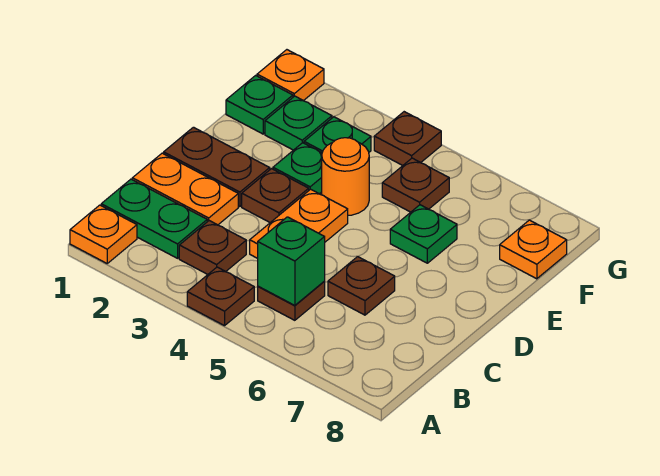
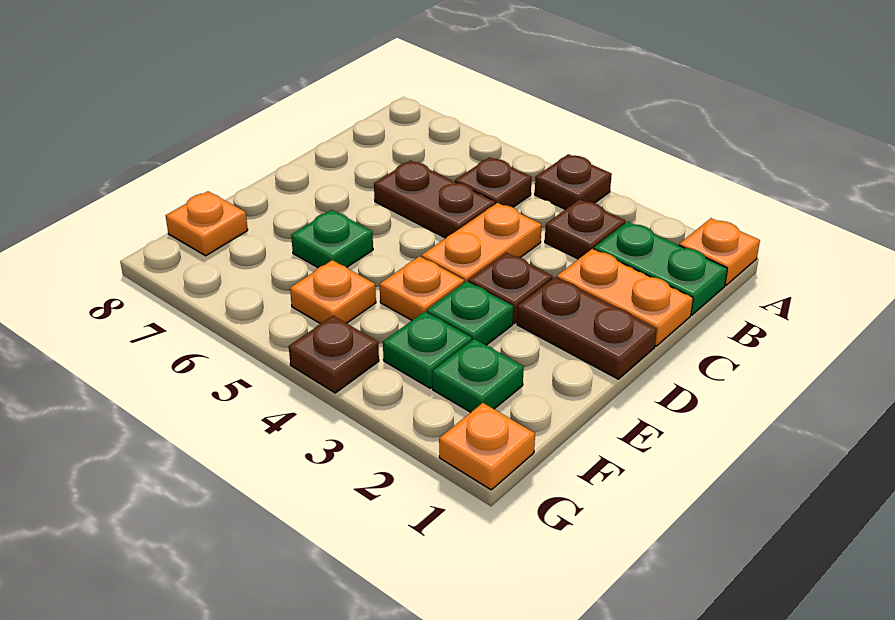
green 1x1 brick [258,217,325,305] -> none
brown 1x1 plate [328,257,395,315] -> brown 1x2 plate [374,161,495,238]
orange 1x1 round brick [322,138,369,215] -> orange 1x1 plate [380,256,464,320]
green 1x1 plate [226,75,293,134] -> none
brown 1x1 plate [382,158,449,212] -> orange 1x1 plate [290,260,376,324]

